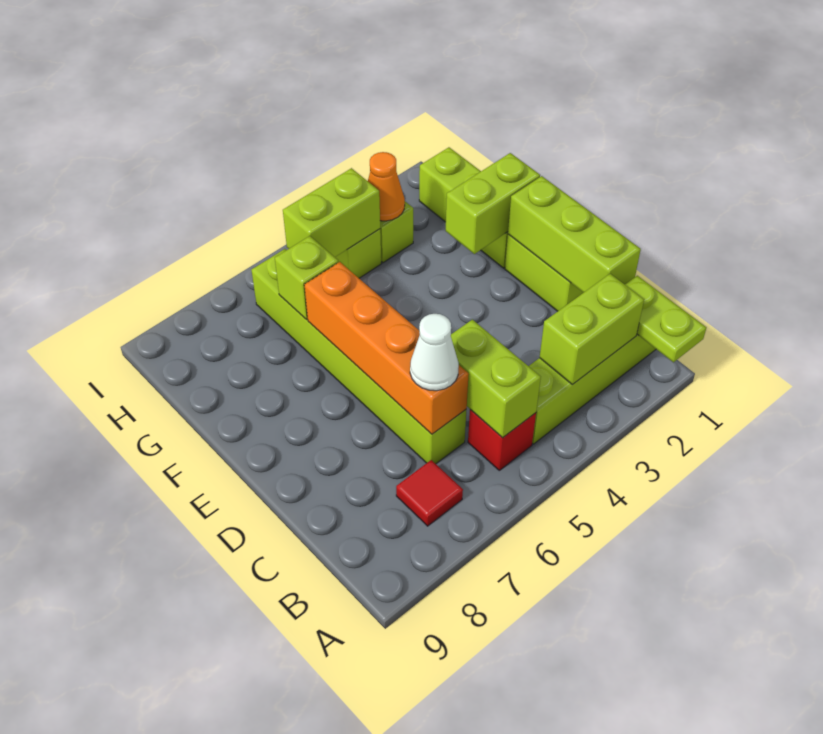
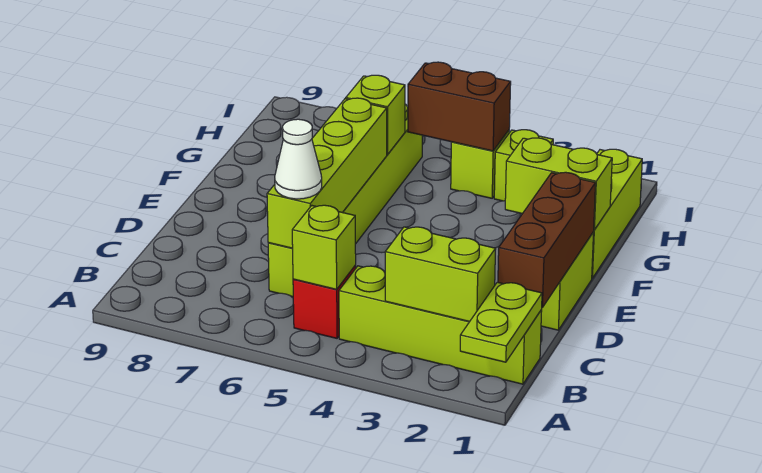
lime 1x2 brick [451,320,541,438] -> lime 1x1 brick [292,205,356,289]
red 1x1 tile [396,460,463,526] -> none
lime 1x3 brick [508,176,641,293] -> brown 1x3 brick [498,172,596,307]
orange 1x4 brick [304,262,469,434] -> lime 1x4 brick [267,98,387,248]
orange 1x1 cone [368,152,405,221] -> none
lime 1x2 brick [283,168,380,257] -> brown 1x2 brick [408,62,511,151]

